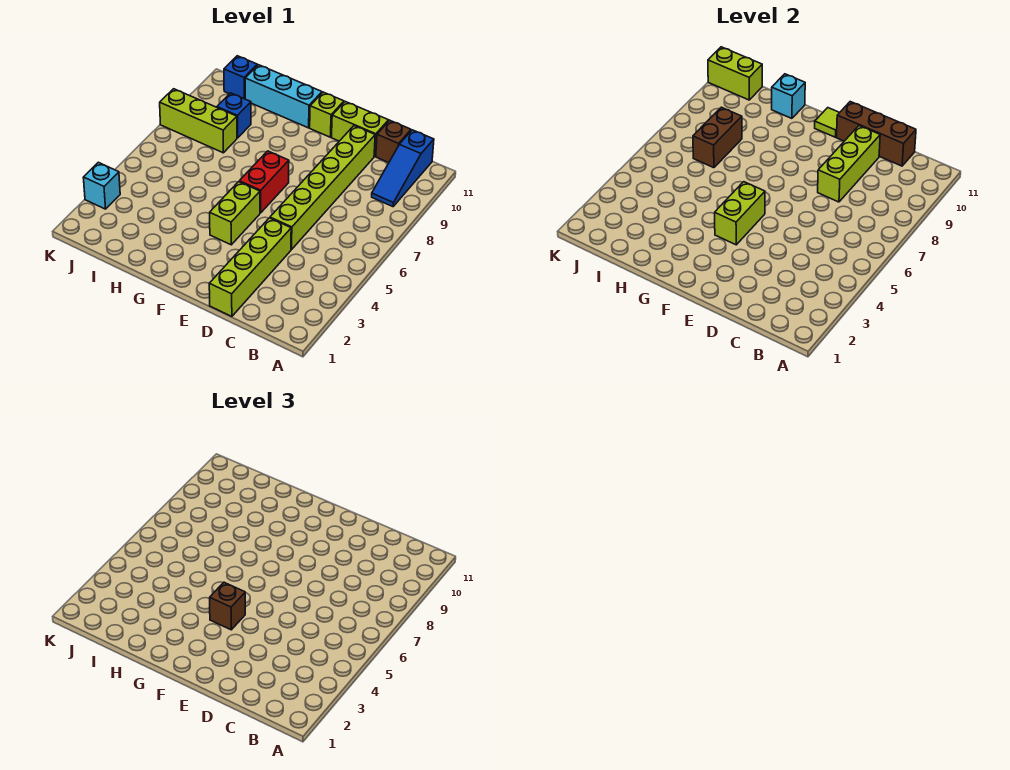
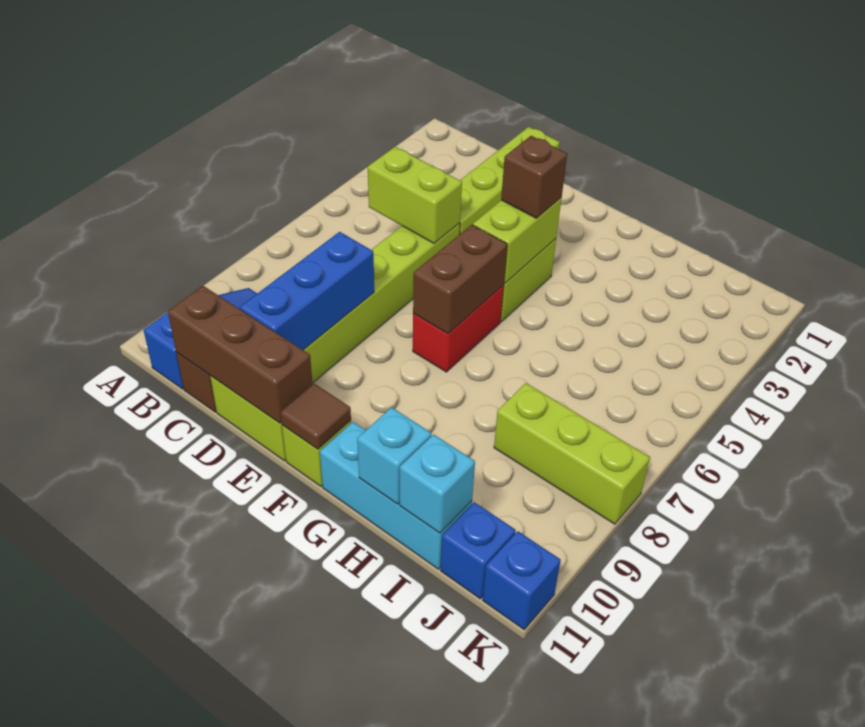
lime 1x3 brick [818,126,880,202] -> blue 1x3 brick [240,232,374,350]
lime 1x1 tile [815,108,840,137] -> brown 1x1 tile [280,384,351,449]
brown 1x2 brick [693,107,742,168] -> brown 1x2 brick moved to [413,225,507,334]
blue 1x1 brick [217,93,251,138] -> blue 1x1 brick moved to [483,531,561,630]
lime 1x2 brick [708,47,762,100] -> lime 1x2 brick moved to [368,147,462,243]
cyan 1x1 brick [83,162,120,209] -> cyan 1x1 brick moved to [400,434,475,533]

